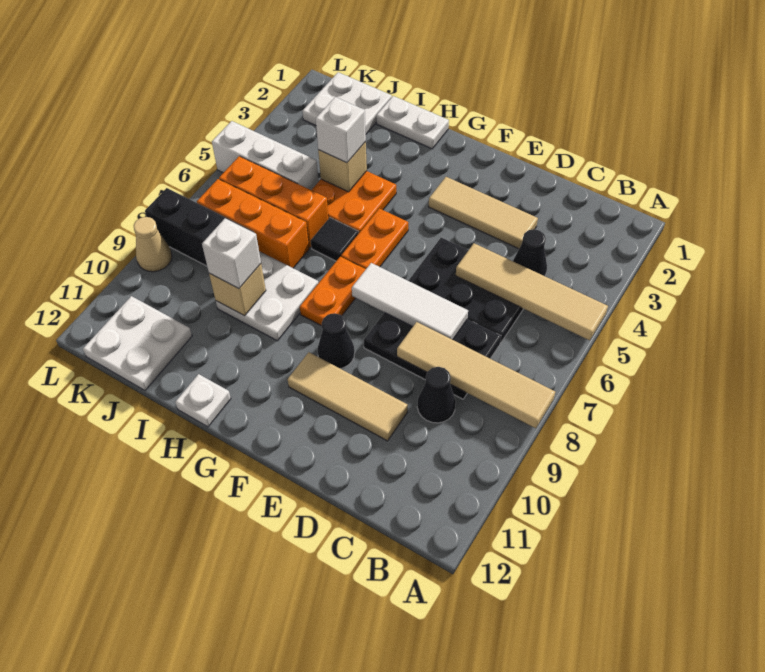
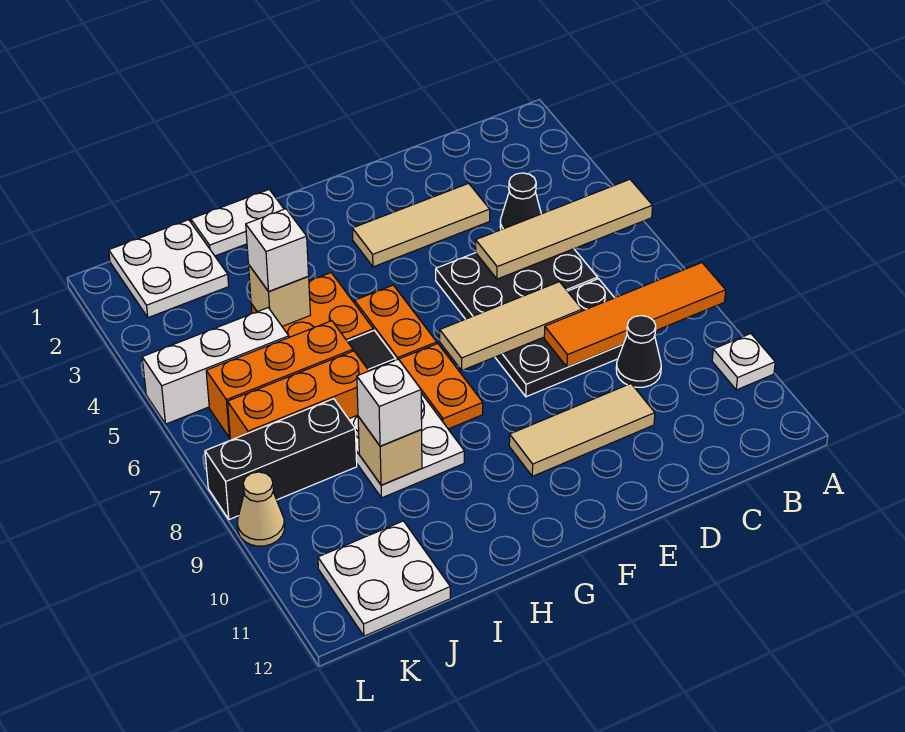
tan 1x4 tile [397,322,555,428] -> orange 1x4 tile [544,263,726,367]
white 1x3 tile [352,263,468,340] -> tan 1x3 tile [440,282,582,370]
black 1x1 cone [317,313,355,369] -> none
white 1x1 plate [175,374,231,427] -> white 1x1 plate moved to [712,334,775,390]

